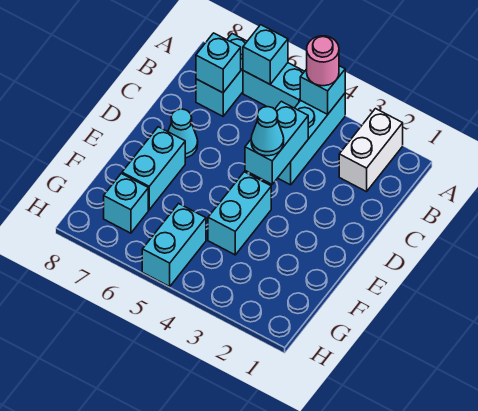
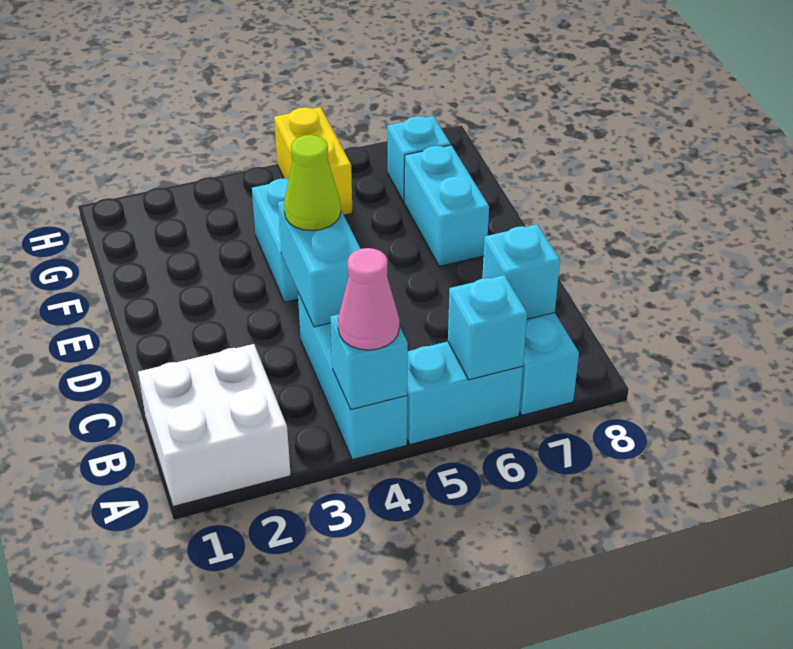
white 1x2 brick [339,109,403,192] -> white 2x2 brick [138,344,291,506]
pink 1x1 round brick [307,36,339,86] -> pink 1x1 cone [338,248,399,350]
cyan 1x1 cone [251,107,284,156] -> lime 1x1 cone [284,135,341,231]
cyan 1x1 cone [168,109,198,158] -> none
cyan 1x2 brick [142,204,206,286] -> yellow 1x2 brick [274,107,352,215]

